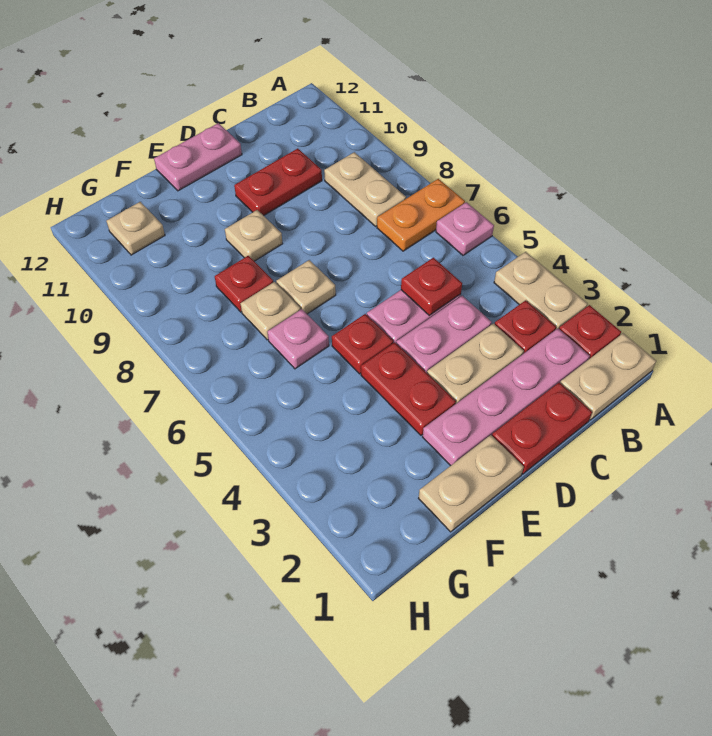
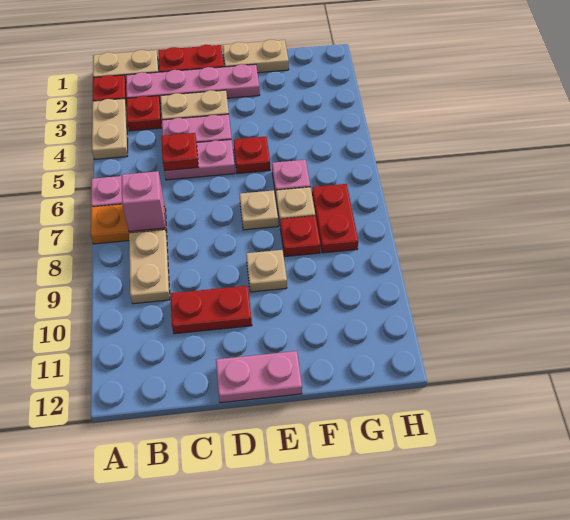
none -> pink 1x1 brick [122,171,165,231]
red 1x2 plate [361,342,456,435] -> red 1x2 plate moved to [312,184,358,253]
tan 1x1 plate [106,202,165,255] -> none

